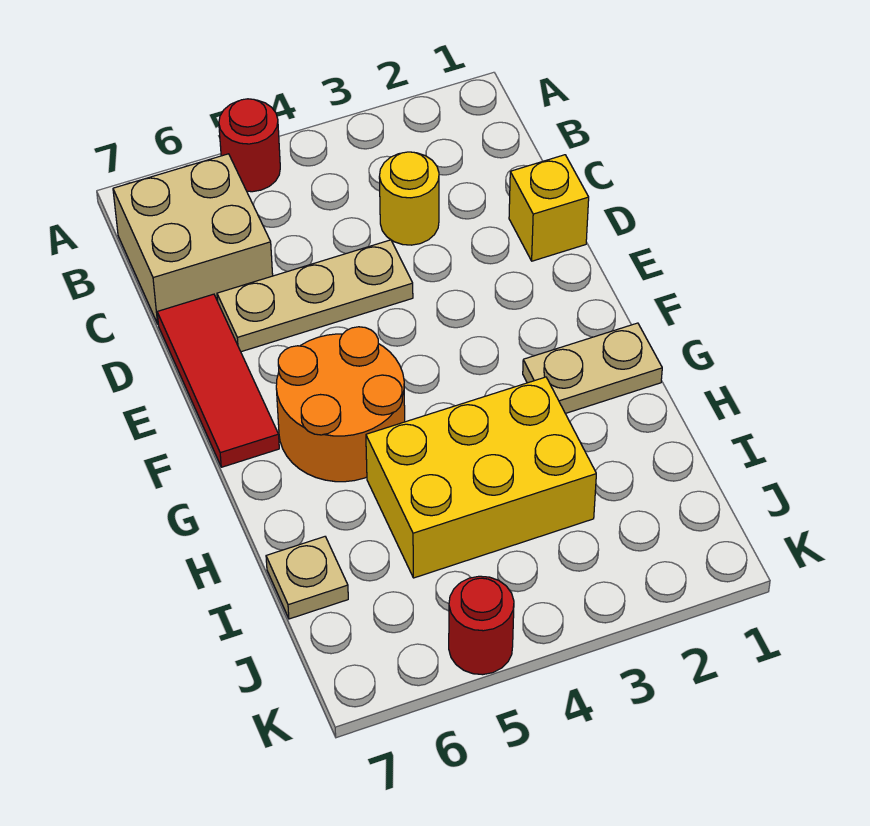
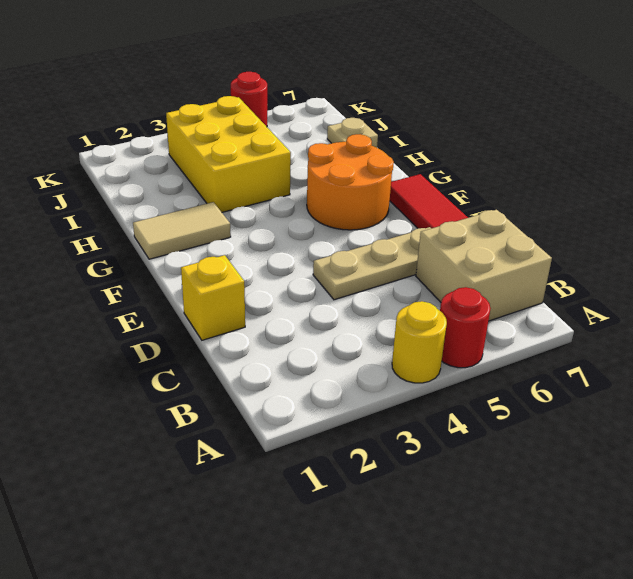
yellow 1x1 round brick [379,152,439,245] -> yellow 1x1 round brick moved to [392,301,447,383]
tan 1x2 plate [523,323,662,414] -> tan 1x2 tile [133,202,231,259]
yellow 2x3 brick [366,377,596,578] -> yellow 2x3 brick turned to [166,96,291,212]

